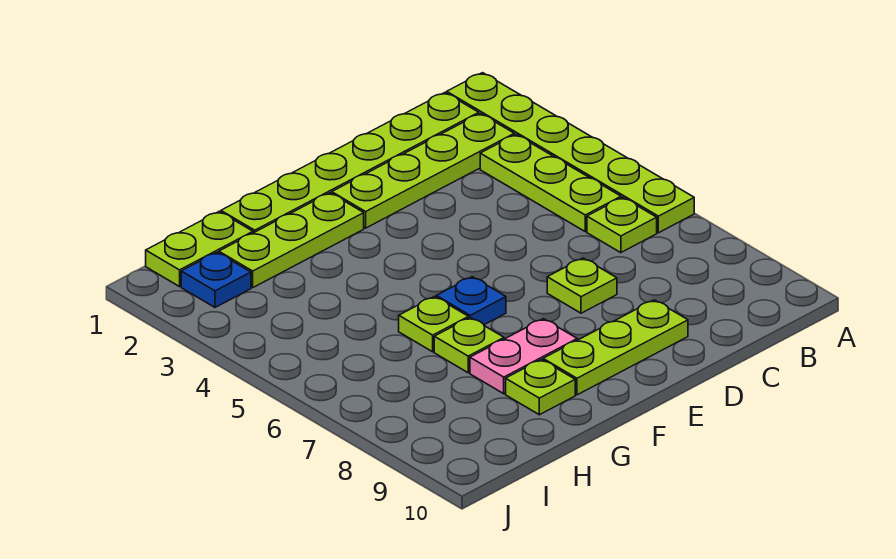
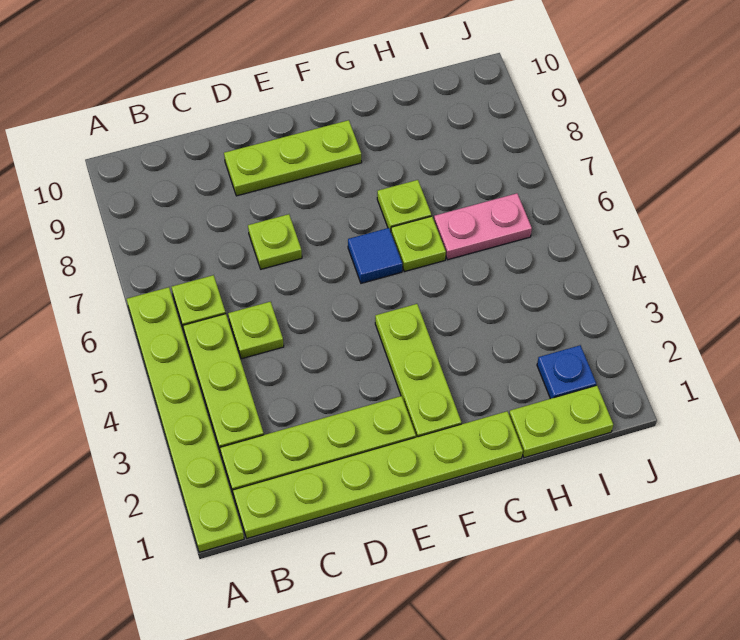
lime 1x3 plate [219,193,364,288] -> lime 1x3 plate turned to [375,304,461,437]
blue 1x1 plate [436,277,506,325] -> blue 1x1 tile [348,228,402,283]
pink 1x2 plate [470,319,577,394] -> pink 1x2 plate moved to [434,193,532,260]
lime 1x1 plate [506,359,575,415] -> lime 1x1 plate moved to [228,302,284,359]

